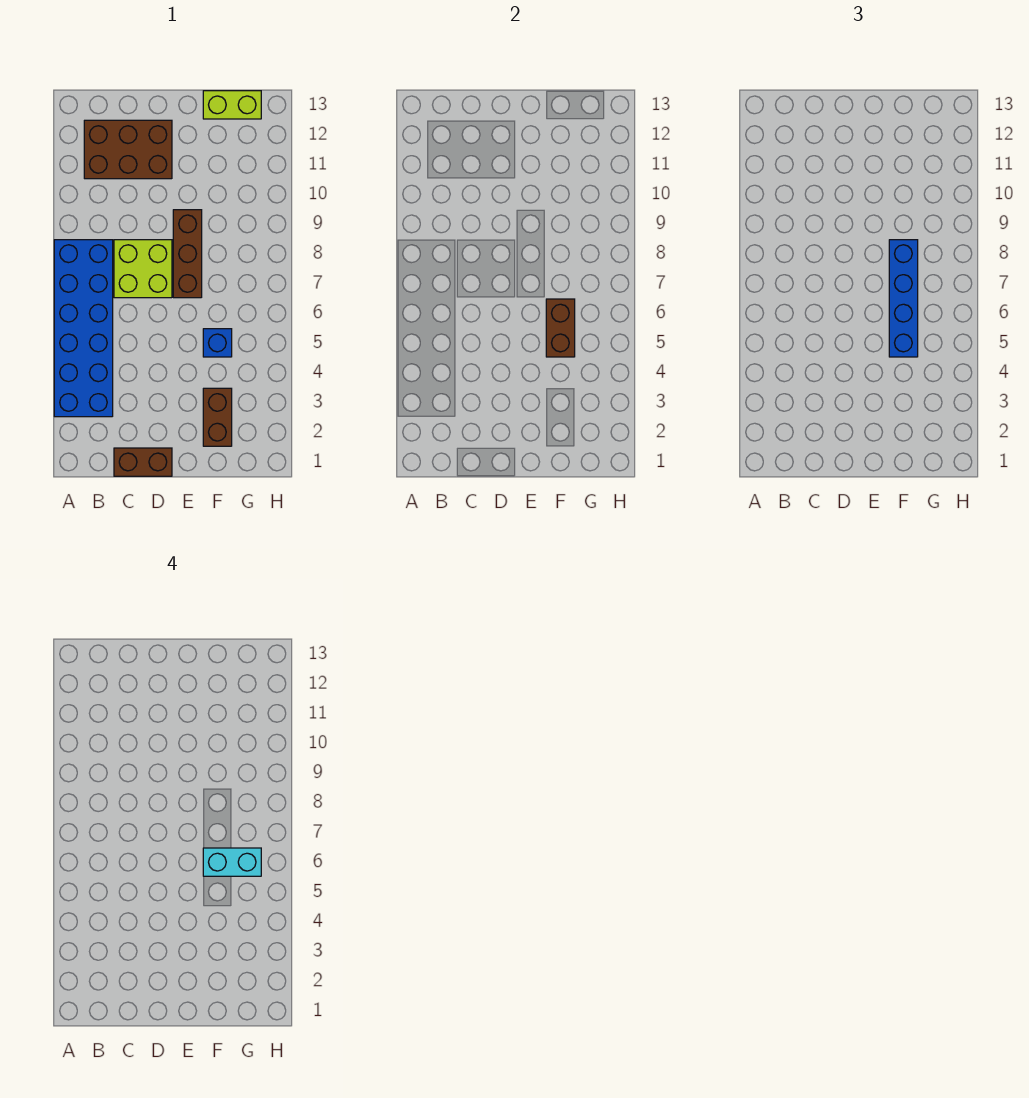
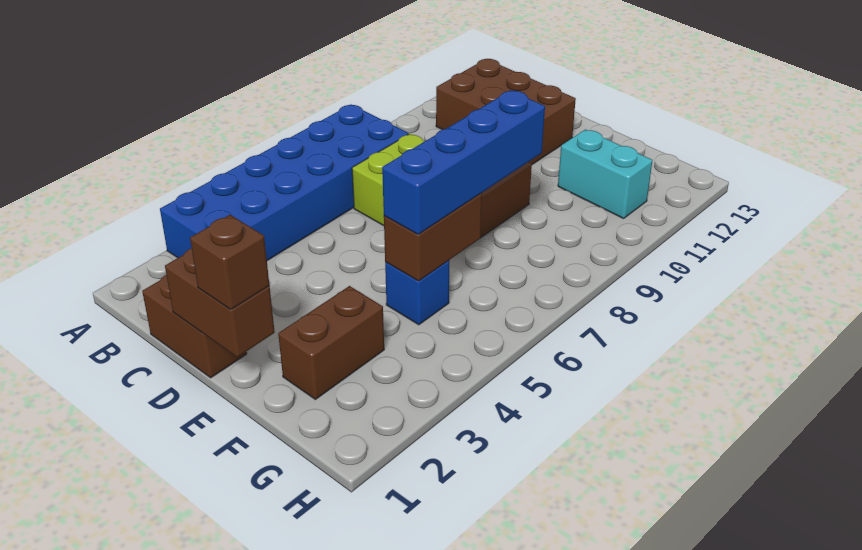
none -> brown 1x2 brick [165,248,275,357]
none -> brown 1x1 brick [190,215,269,310]
cyan 1x2 brick [203,848,261,876] -> cyan 1x2 brick moved to [558,129,652,218]
lime 1x2 brick [203,91,261,119] -> none

